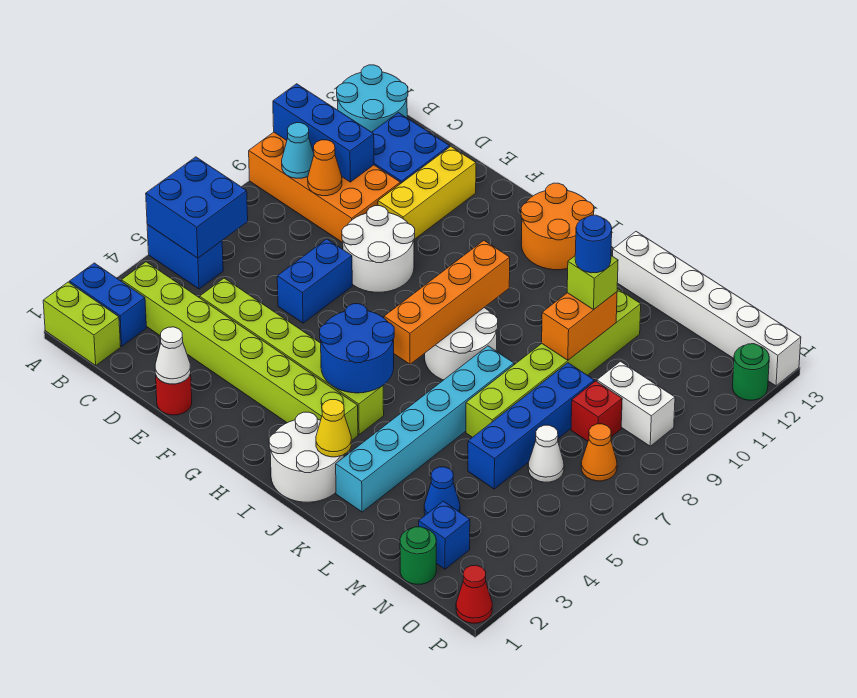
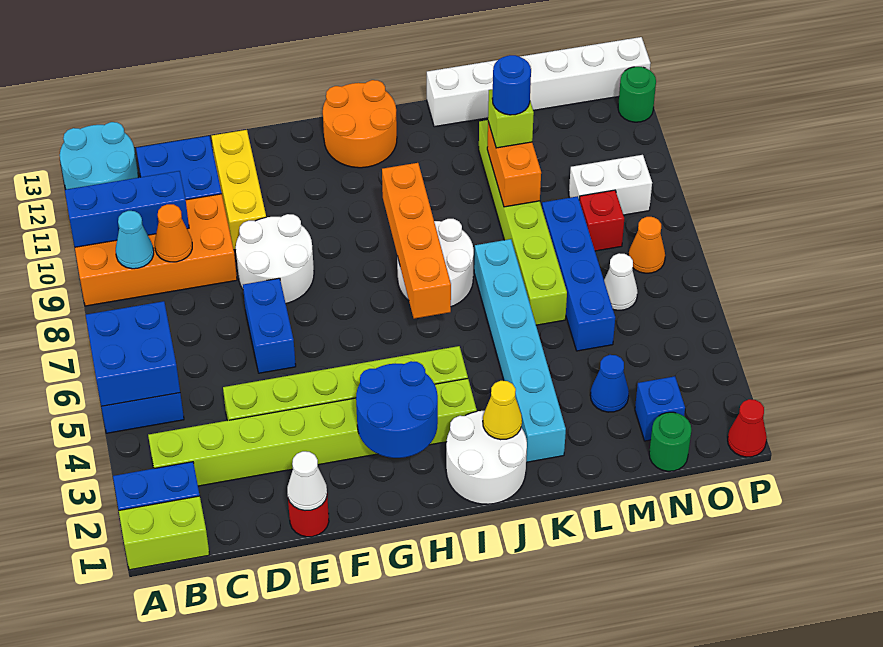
blue 2x2 round brick [320,304,394,393] -> blue 2x2 round brick moved to [356,361,438,458]

